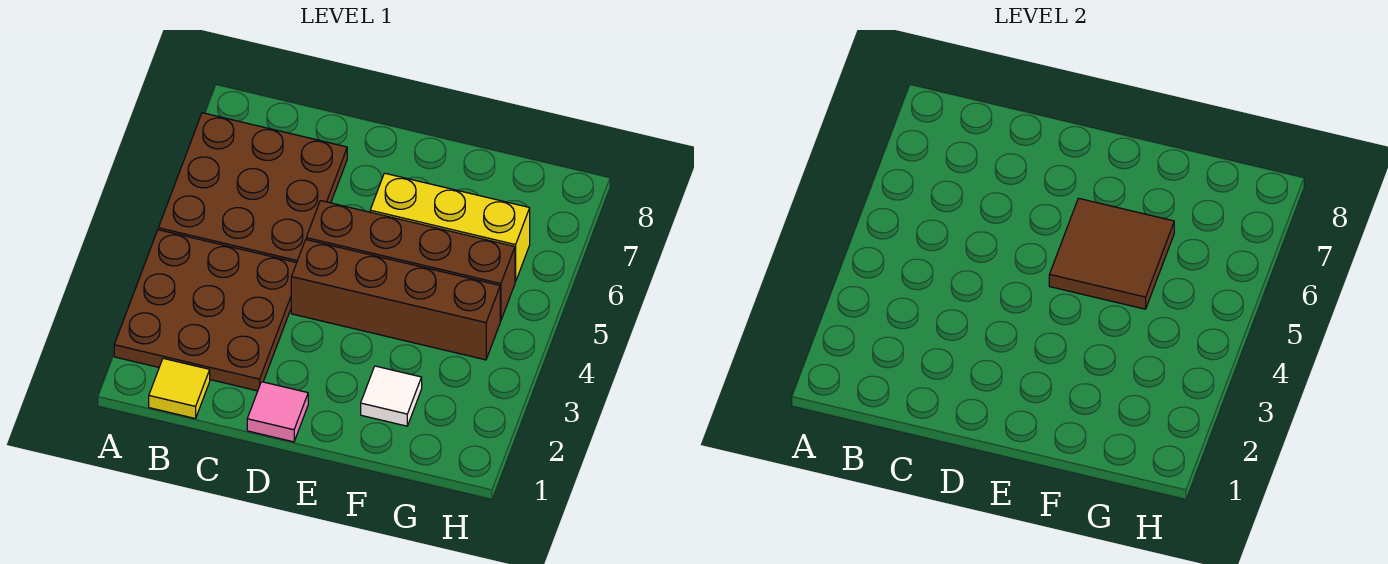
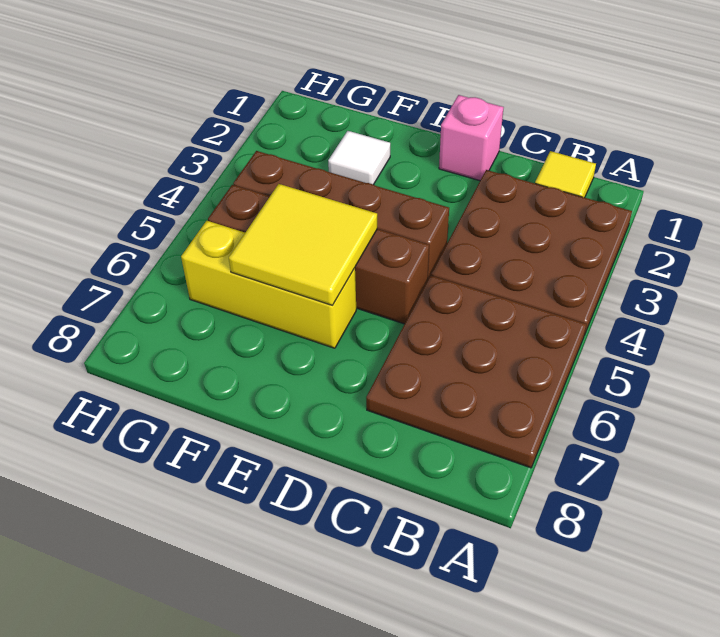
pink 1x1 tile [247,382,308,442] -> pink 1x1 brick [439,95,504,181]
brown 2x2 tile [1049,198,1174,309] -> yellow 2x2 tile [229,184,377,305]

